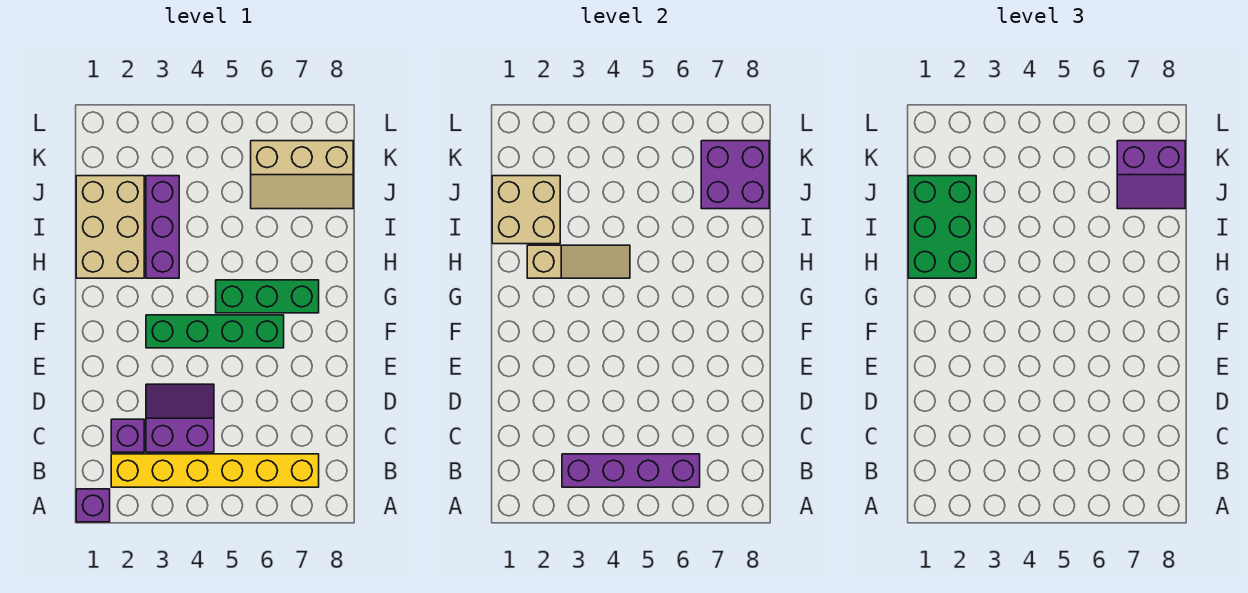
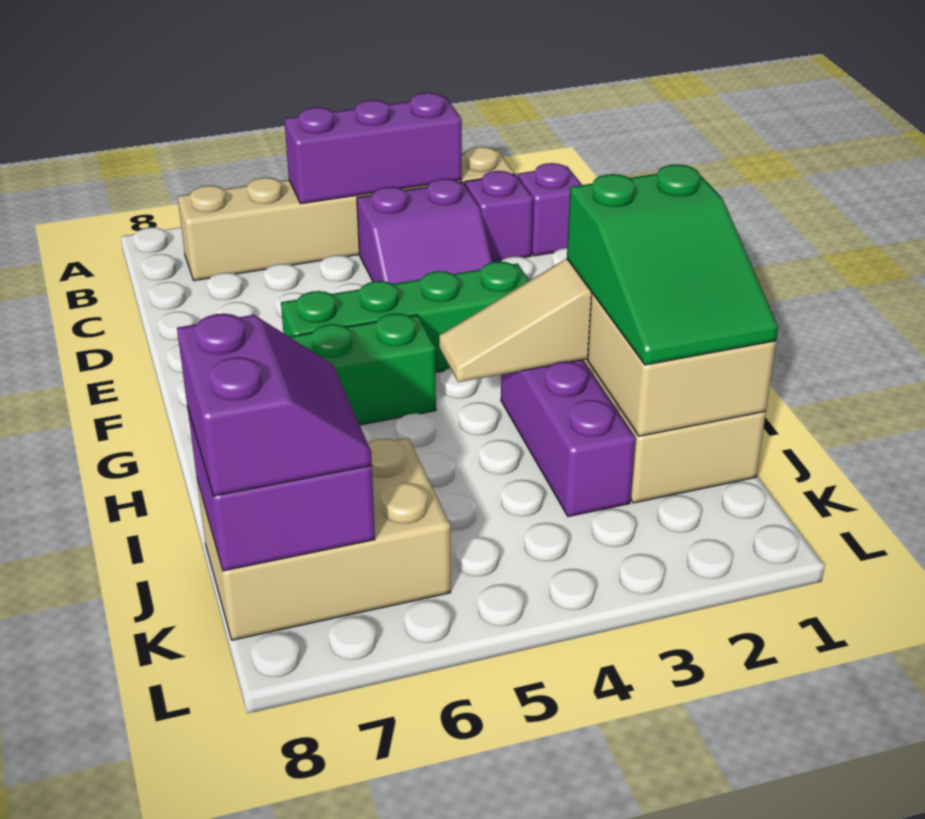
purple 1x1 brick [76,489,110,522] -> purple 1x1 brick moved to [518,163,582,256]
yellow 1x6 brick [111,454,319,487] -> tan 1x6 brick [178,147,514,281]
purple 1x4 brick [562,454,700,487] -> purple 1x3 brick [284,93,462,204]
green 2x3 brick [908,176,976,278] -> green 2x3 slope [567,164,778,365]
tan 2x3 slope [251,141,353,209] -> tan 2x3 brick [197,438,451,640]
purple 2x2 slope [1117,141,1185,209] -> purple 2x2 slope turned to [177,314,372,496]

